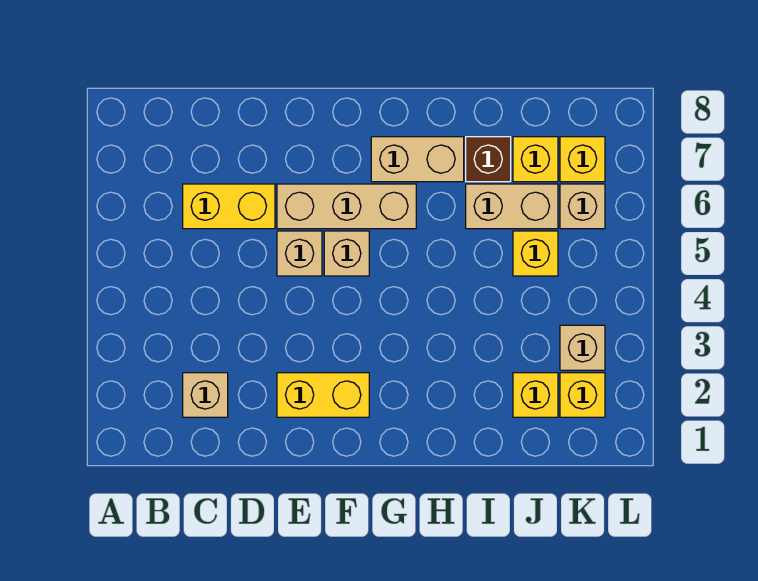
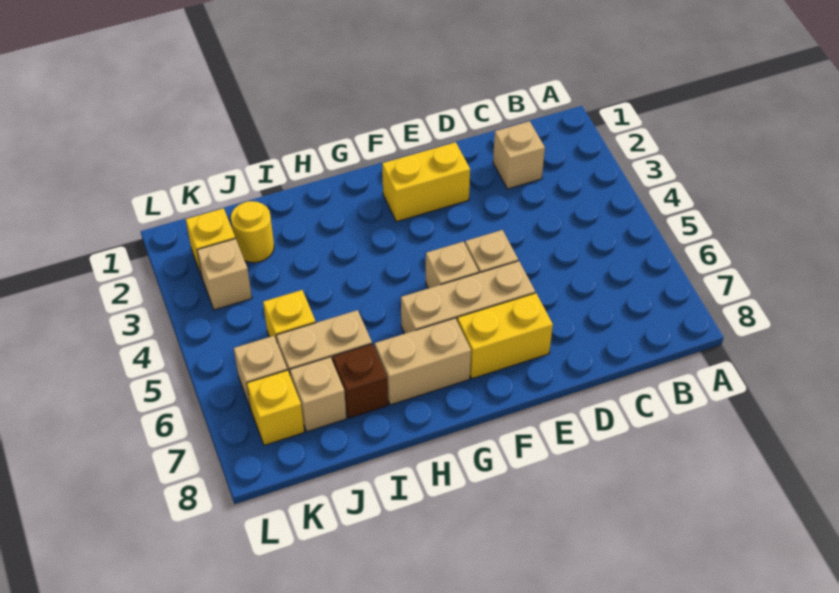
yellow 1x2 brick [183,184,275,229] -> yellow 1x2 brick moved to [457,293,553,379]
yellow 1x1 brick [513,373,558,417] -> yellow 1x1 round brick [231,201,274,263]
yellow 1x1 brick [513,137,558,182] -> tan 1x1 brick [290,357,347,432]

